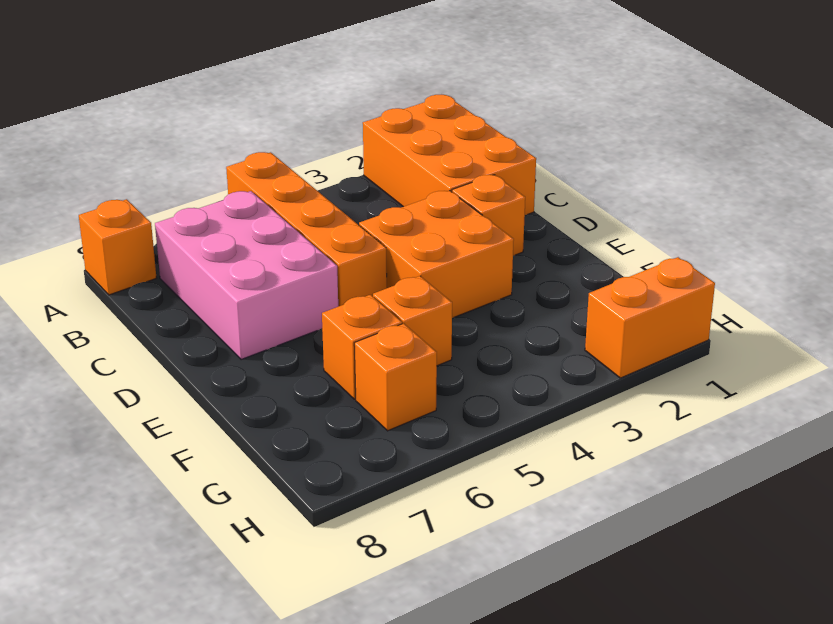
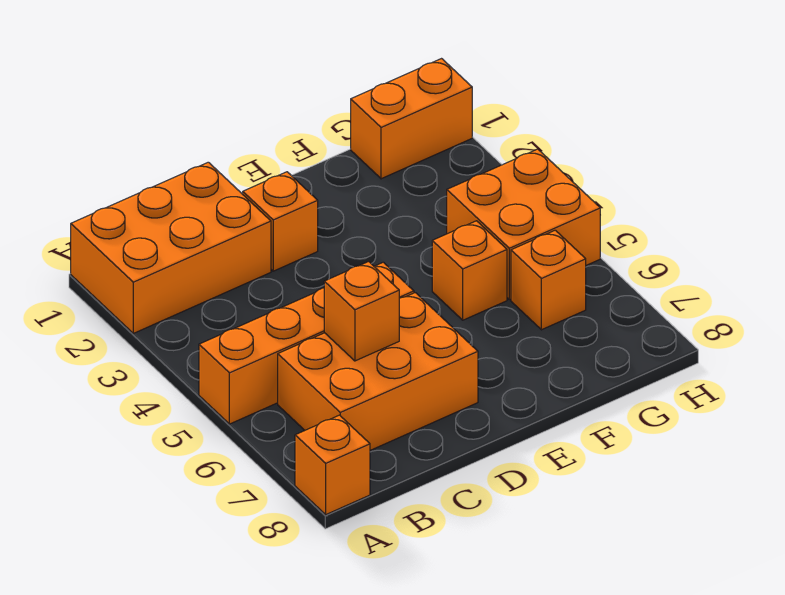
pink 2x3 brick [155,191,338,360] -> orange 2x3 brick [278,293,478,450]
orange 2x2 brick [359,191,514,318] -> orange 2x2 brick moved to [447,149,600,299]
orange 1x1 brick [322,295,402,399] -> orange 1x1 brick moved to [324,262,399,361]
orange 1x2 brick [585,257,715,378] -> orange 1x2 brick turned to [351,59,472,179]

